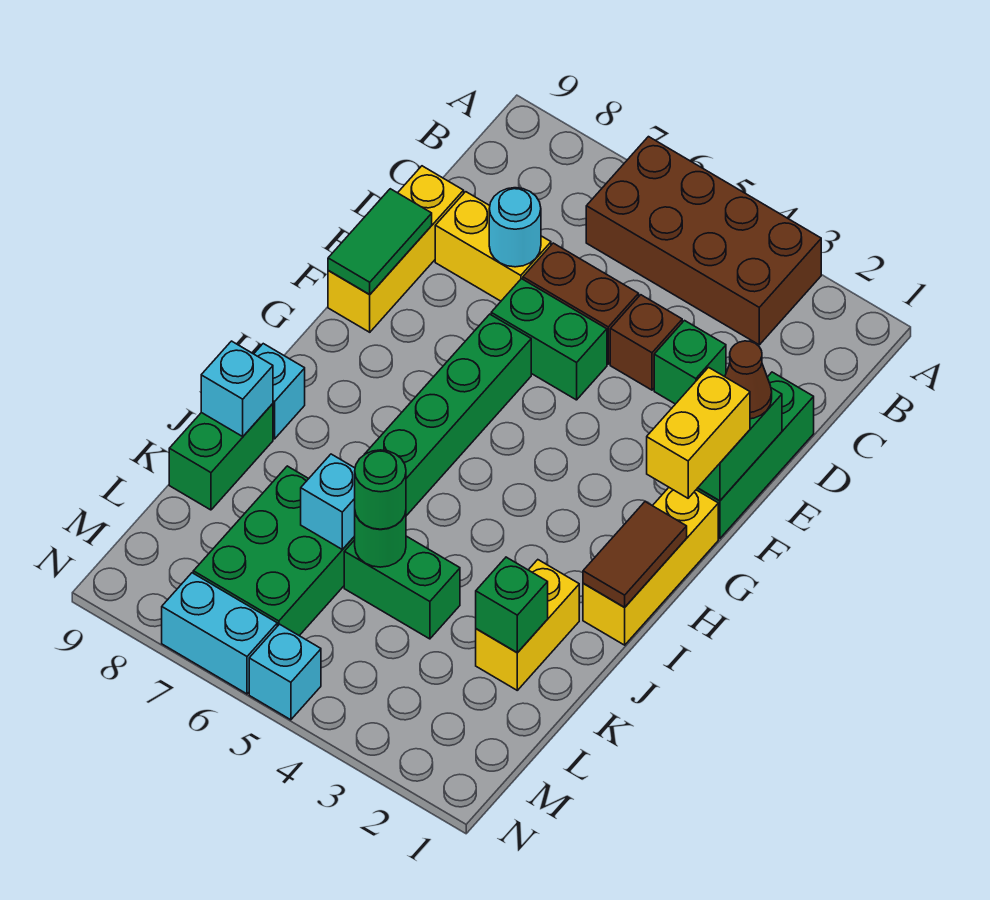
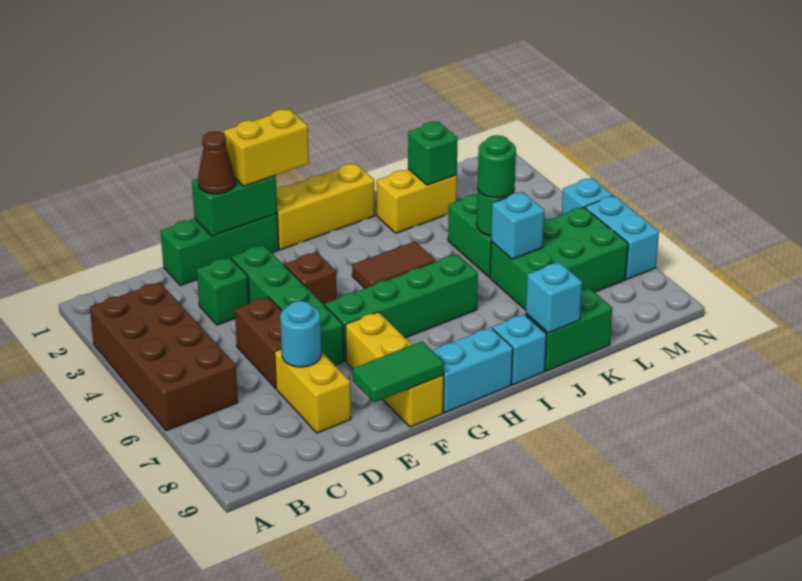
brown 1x1 brick [610,295,682,390] -> brown 1x1 brick moved to [284,252,336,306]
yellow 1x3 brick [328,166,464,332] -> yellow 1x3 brick turned to [345,312,444,427]
green 1x2 brick [491,279,607,400] -> green 1x4 brick [231,245,344,365]
none -> cyan 1x2 brick [432,327,513,413]
brown 1x2 tile [583,502,687,607] -> brown 1x2 tile moved to [352,242,435,288]

